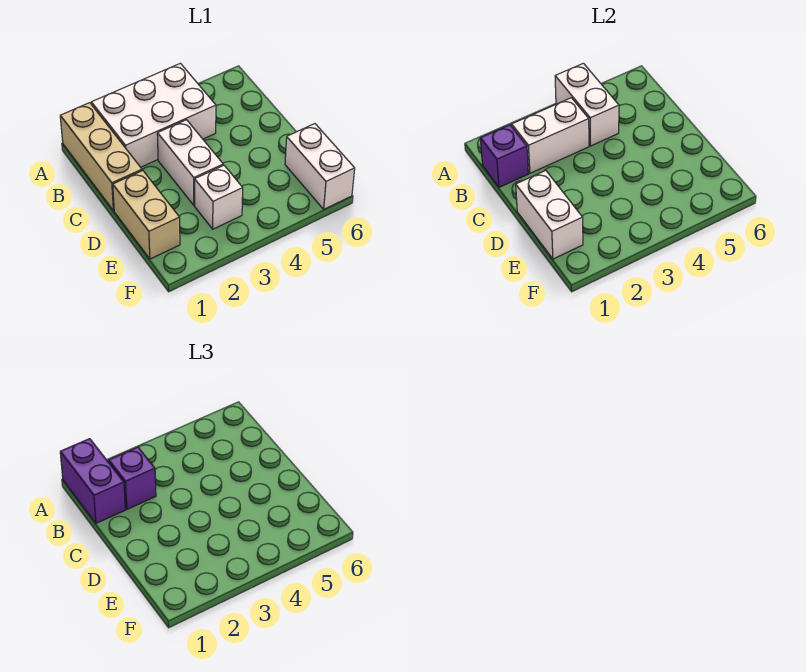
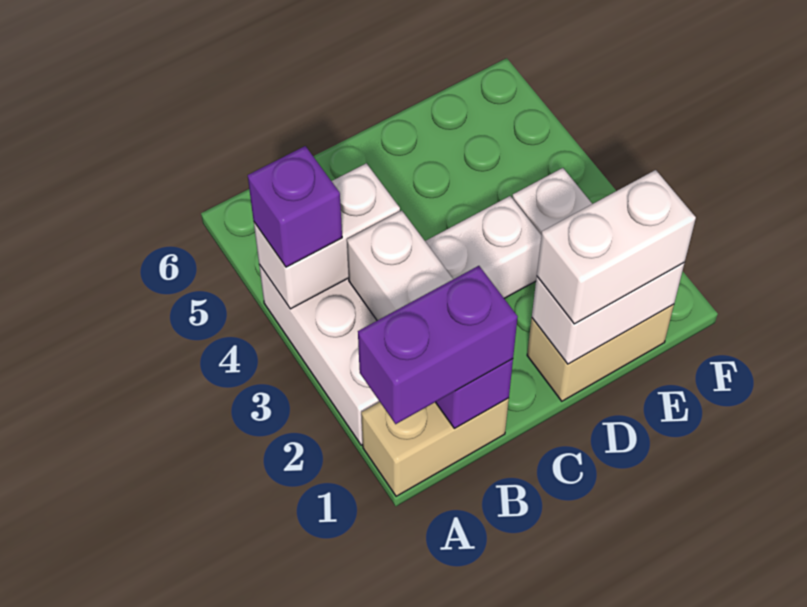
tan 1x3 brick [60,103,142,211] -> tan 1x2 brick [361,398,509,496]
purple 1x1 brick [109,447,156,509] -> purple 1x1 brick moved to [248,146,342,267]
white 1x2 brick [285,124,355,209] -> white 1x2 brick moved to [537,170,696,324]

